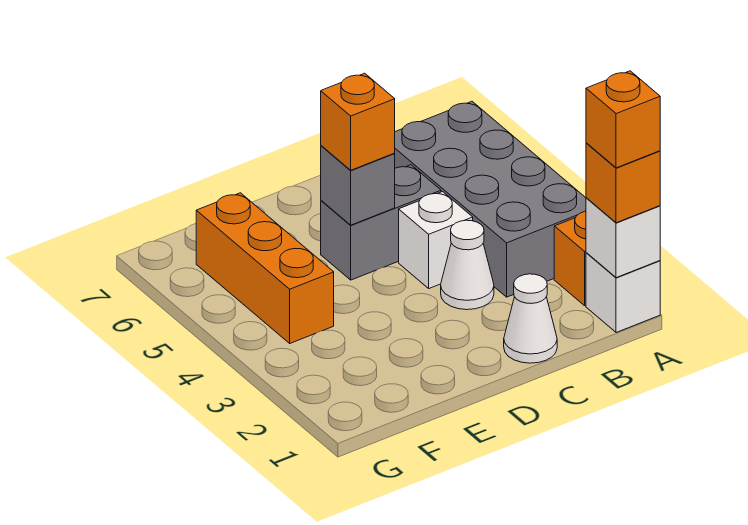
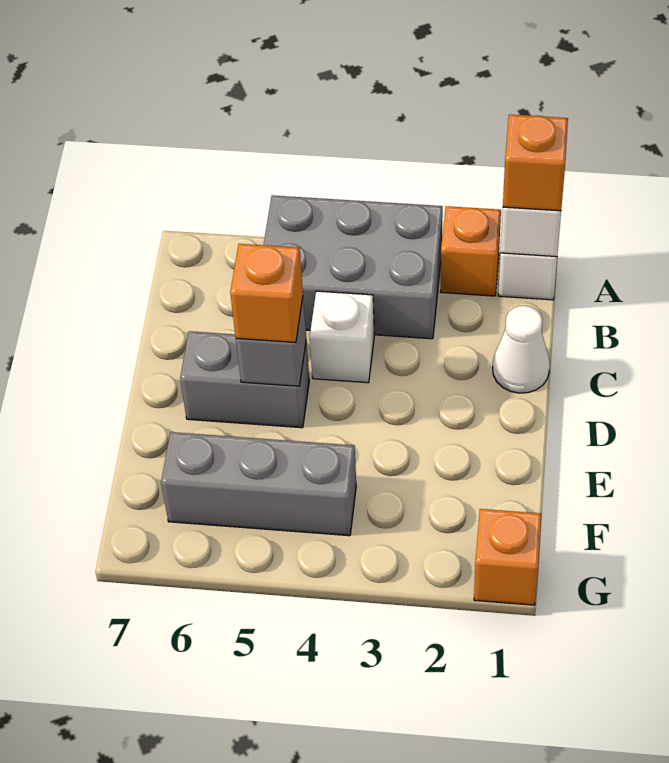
orange 1x1 brick [586,71,660,168] -> orange 1x1 brick moved to [474,509,542,605]
grey 2x4 brick [395,101,586,297] -> grey 2x3 brick [264,195,443,339]
white 1x1 cone [441,220,494,310] -> none
grey 1x2 brick [321,165,441,280] -> grey 1x2 brick turned to [180,331,309,428]
orange 1x3 brick [196,193,334,343] -> grey 1x3 brick [161,432,356,536]

